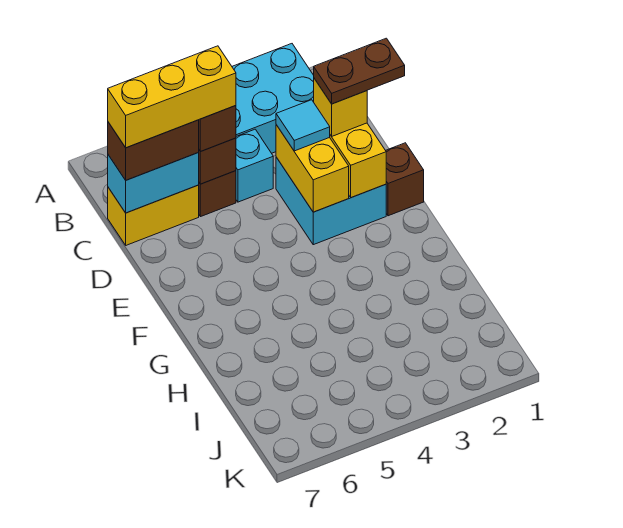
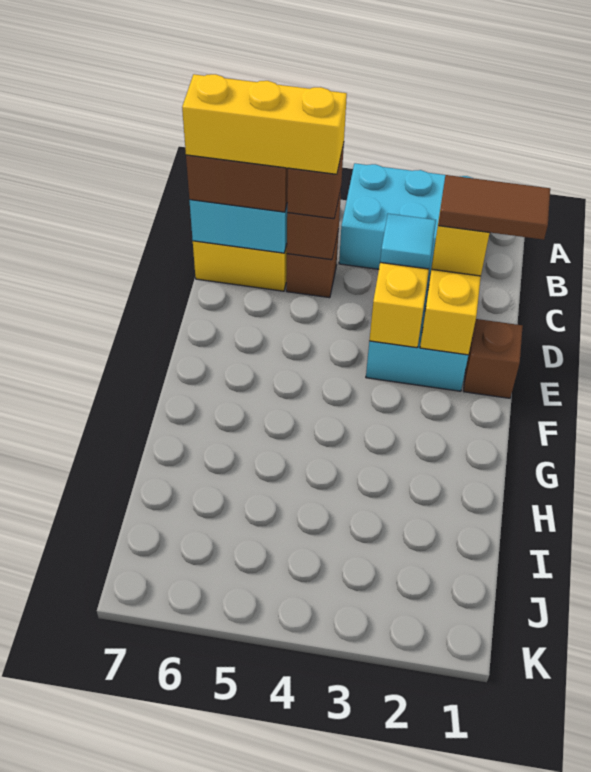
cyan 1x1 brick [236,129,273,202] -> none
brown 1x2 plate [314,38,405,104] -> brown 1x2 tile [438,175,550,240]

